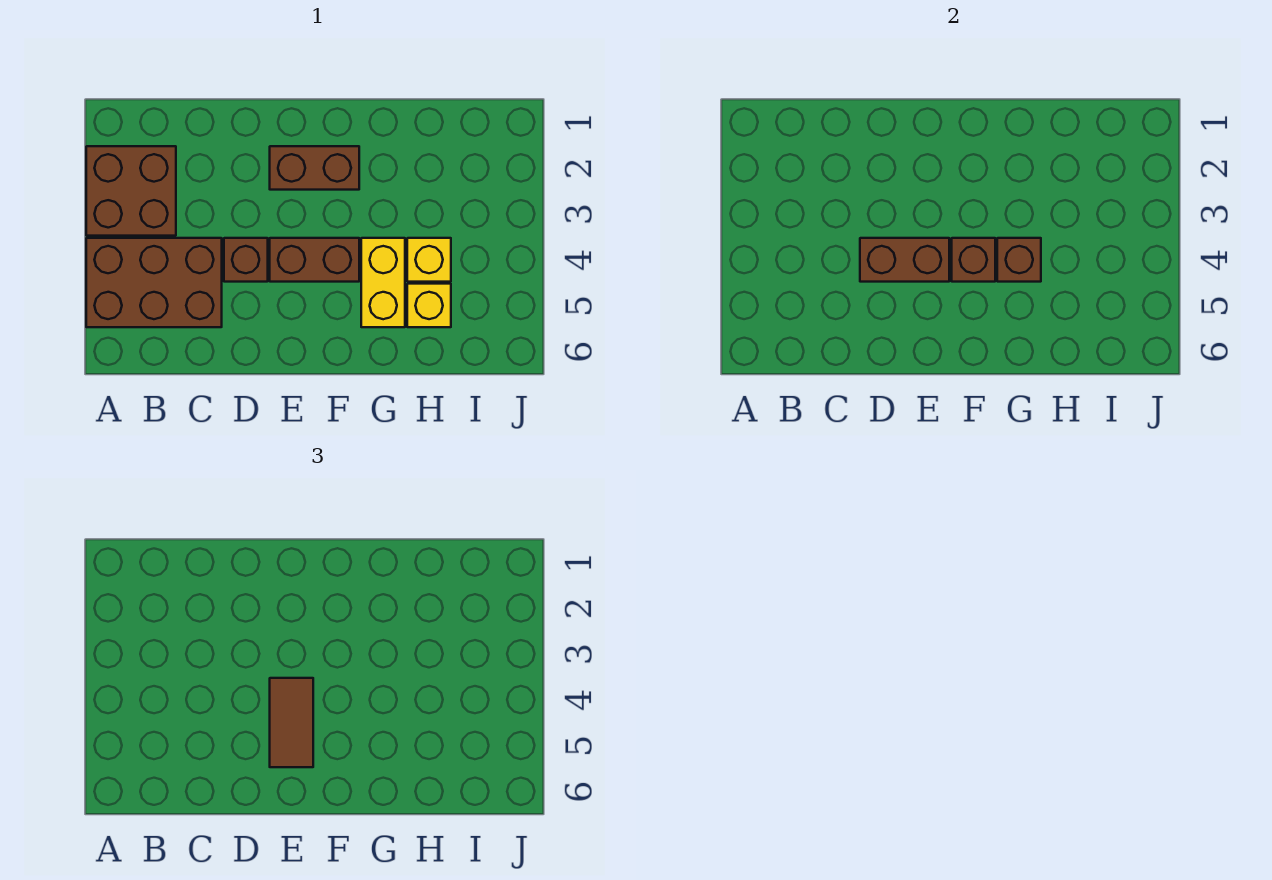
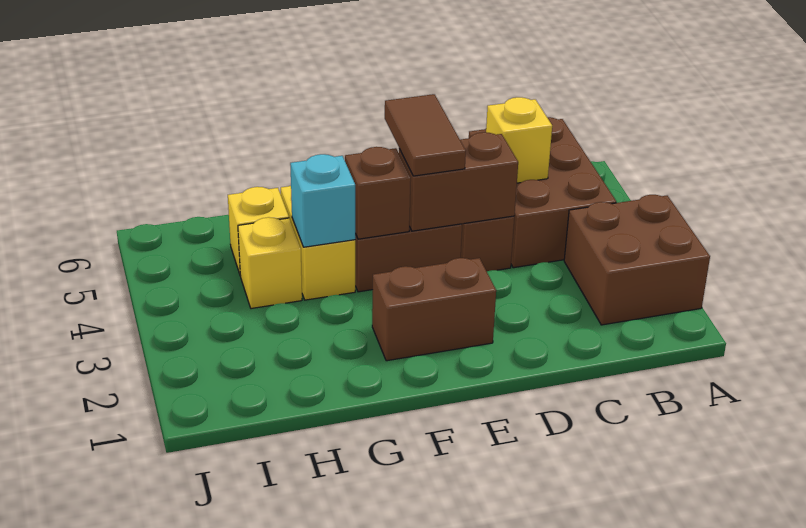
brown 2x3 brick [86,238,222,327] -> brown 2x3 brick turned to [469,117,616,268]
none -> yellow 1x1 brick [486,97,552,183]
brown 1x1 brick [997,238,1041,282] -> cyan 1x1 brick [290,154,355,247]

